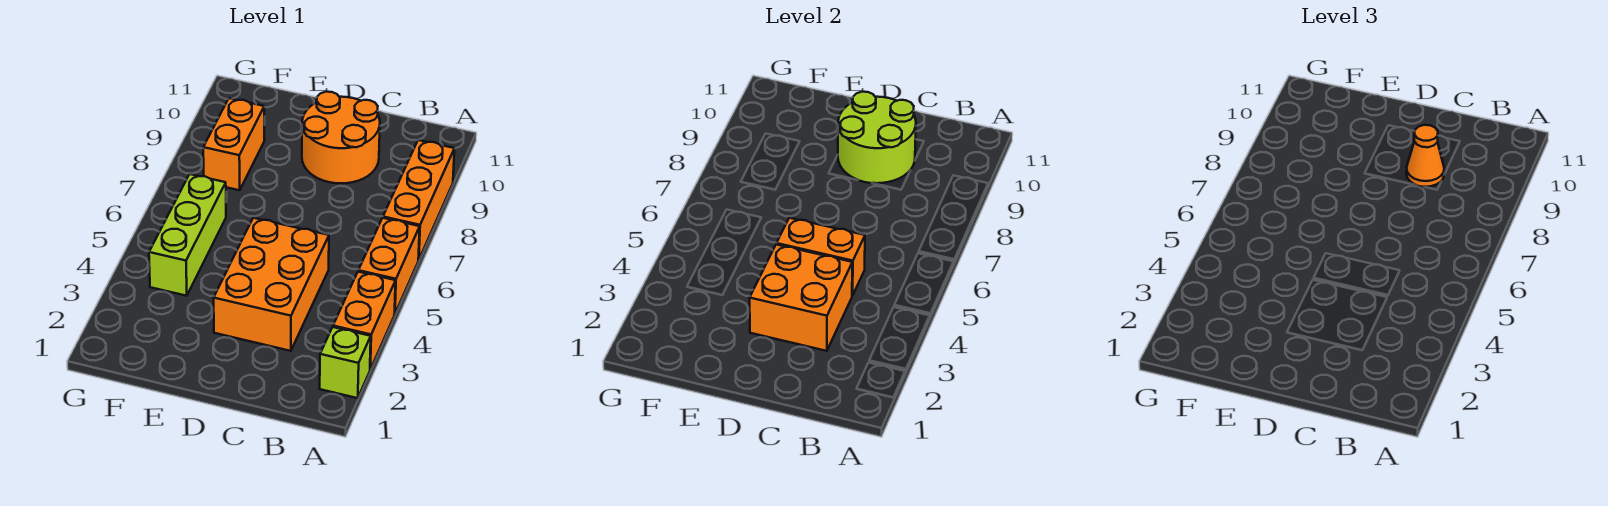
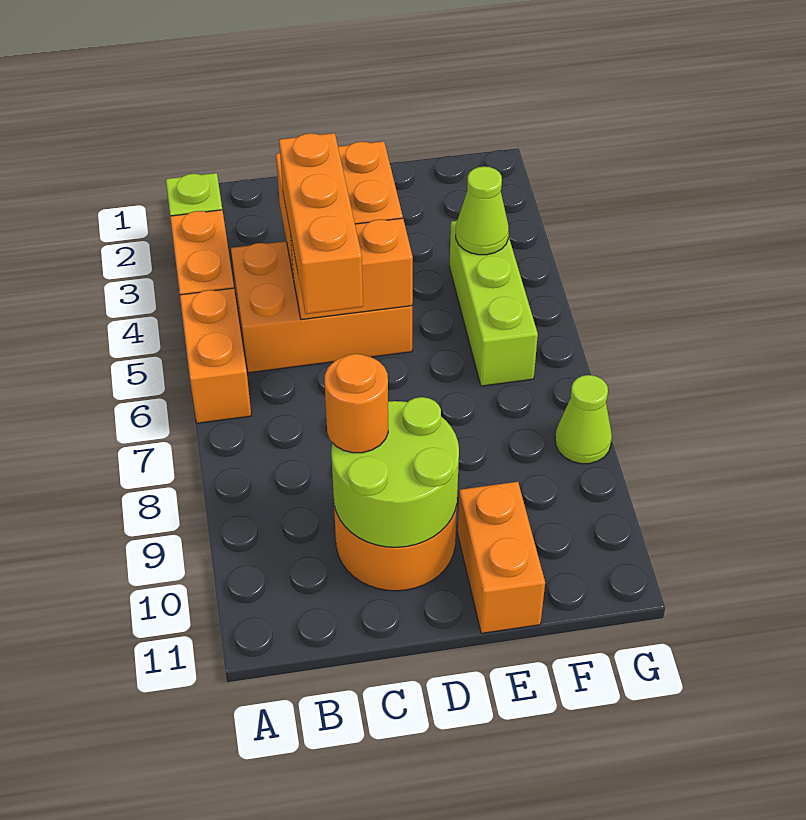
orange 1x3 brick [383,140,455,260] -> orange 1x3 brick moved to [279,133,363,314]
orange 2x3 brick [214,218,329,351] -> orange 2x3 brick turned to [231,241,412,373]
orange 1x1 cone [1406,125,1444,187] -> orange 1x1 round brick [325,354,388,453]
none -> lime 1x1 cone [456,166,509,255]
orange 1x2 brick [203,98,264,190] -> orange 1x2 brick moved to [458,482,545,633]
none -> lime 1x1 cone [555,375,612,464]

